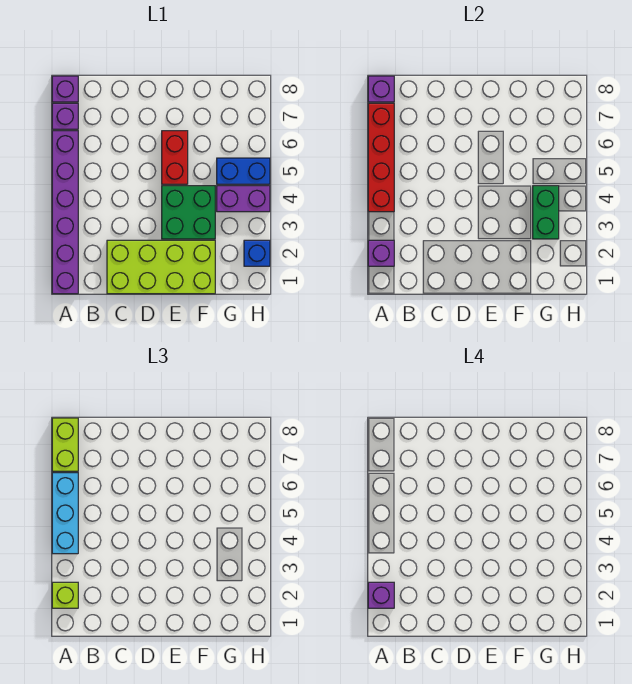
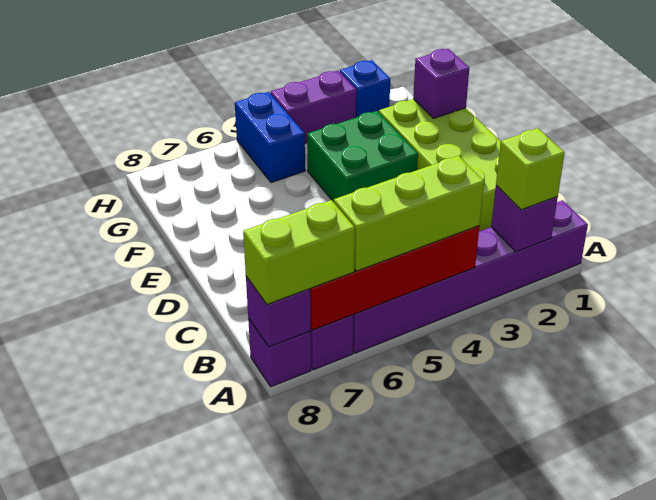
purple 1x1 brick [368,582,394,608] -> purple 1x1 brick moved to [413,49,469,118]
cyan 1x3 brick [52,473,78,554] -> lime 1x3 brick [334,156,484,271]
red 1x2 brick [162,131,188,184] -> none
green 1x2 brick [533,186,559,239] -> none
purple 1x2 brick [217,186,270,212] -> purple 1x2 brick turned to [271,71,356,143]

